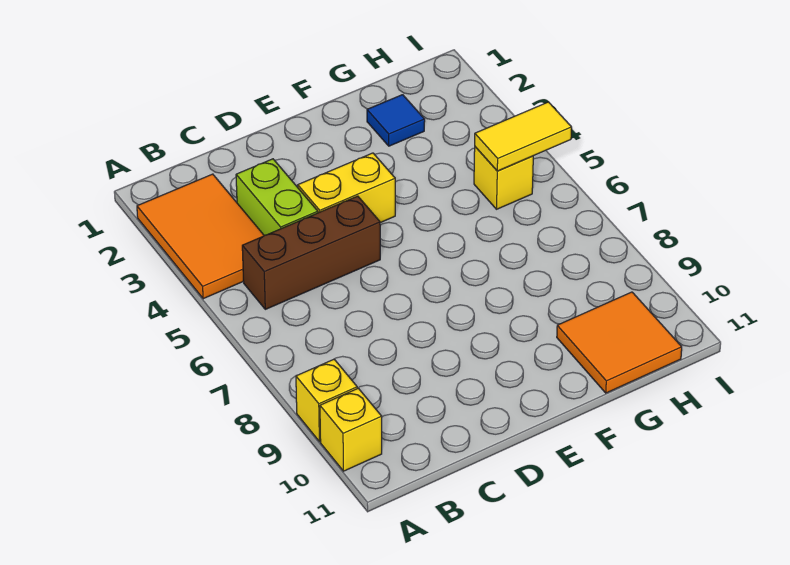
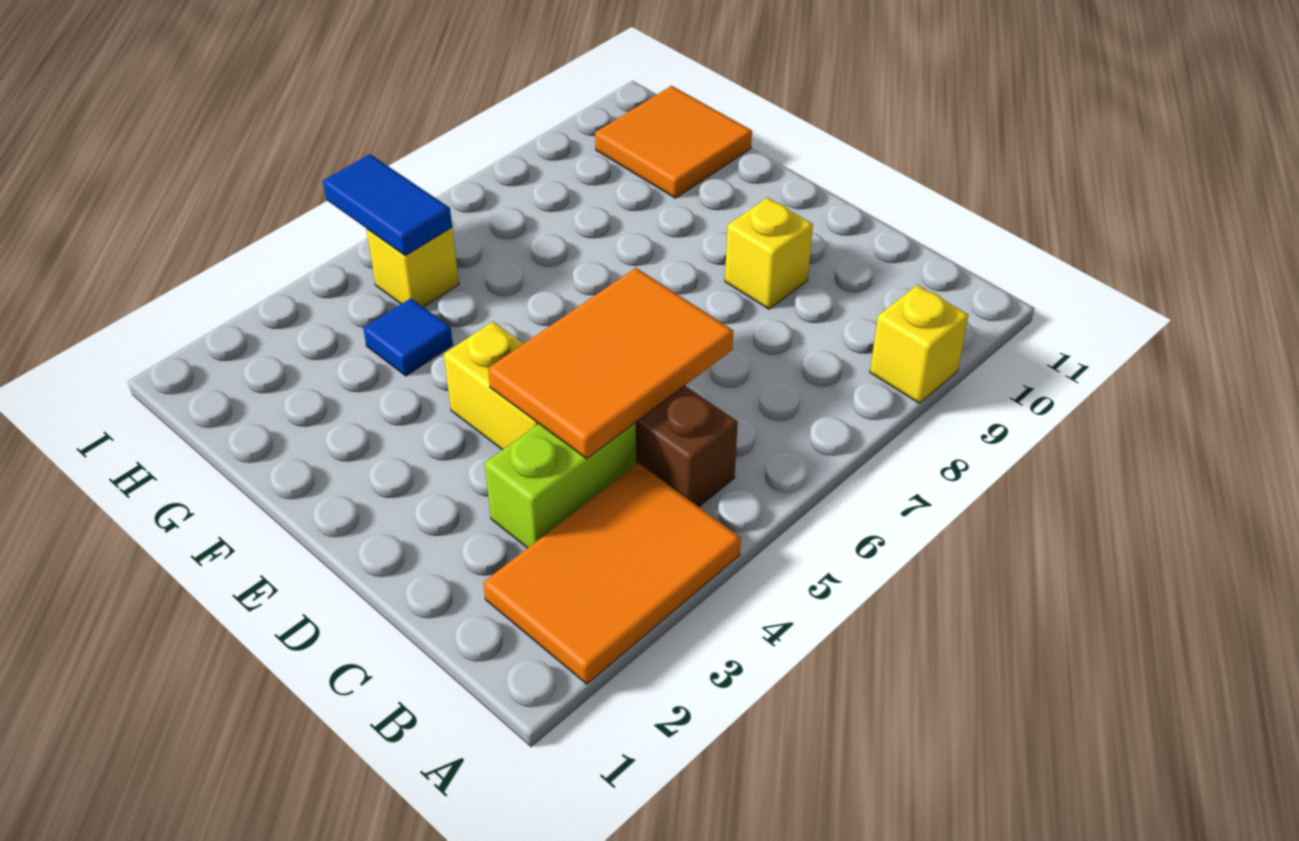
yellow 1x1 brick [320,388,382,471] -> yellow 1x1 brick moved to [725,198,813,309]
none -> orange 2x3 tile [488,268,733,459]
blue 1x1 tile [367,95,425,146] -> blue 1x1 tile moved to [363,298,453,376]
yellow 1x2 tile [475,102,572,171] -> blue 1x2 tile [323,154,452,256]

